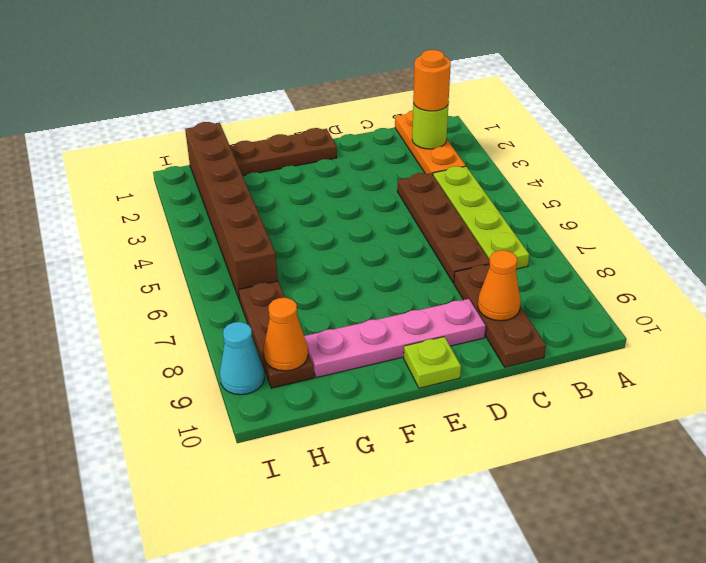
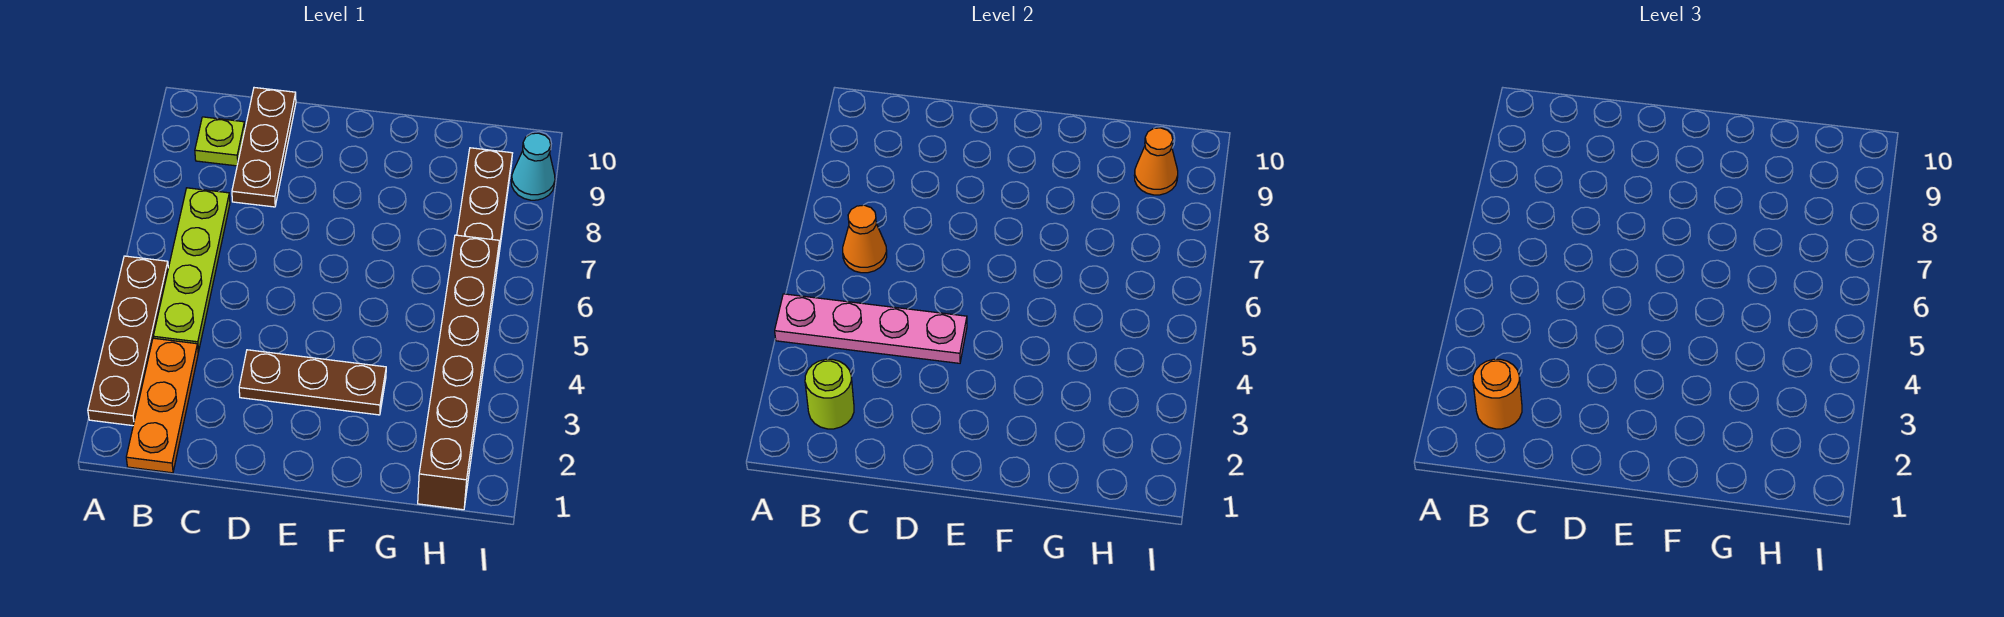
brown 1x4 plate [397,173,490,283] -> brown 1x4 plate moved to [88,256,168,426]
orange 1x1 cone [478,250,520,321] -> orange 1x1 cone moved to [843,205,887,273]
pink 1x4 plate [304,299,486,378] -> pink 1x4 plate moved to [775,294,967,363]
brown 1x3 plate [230,128,337,176] -> brown 1x3 plate moved to [239,350,386,415]
lime 1x1 plate [404,337,461,388] -> lime 1x1 plate moved to [195,117,245,166]

